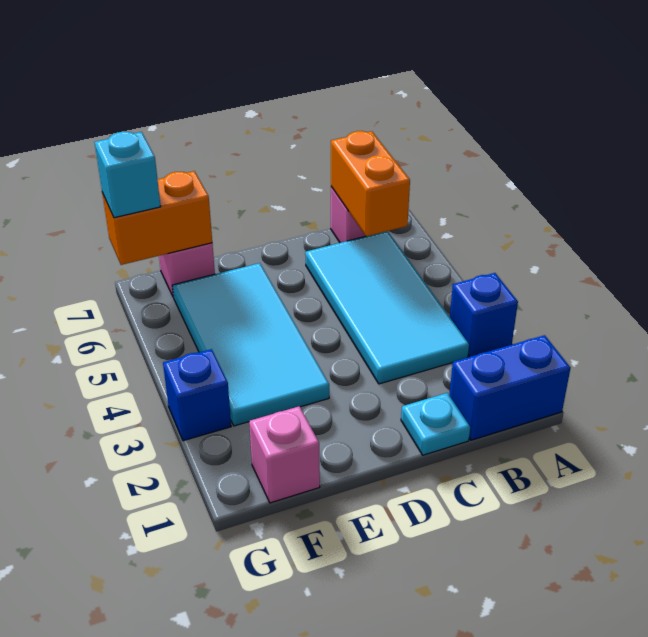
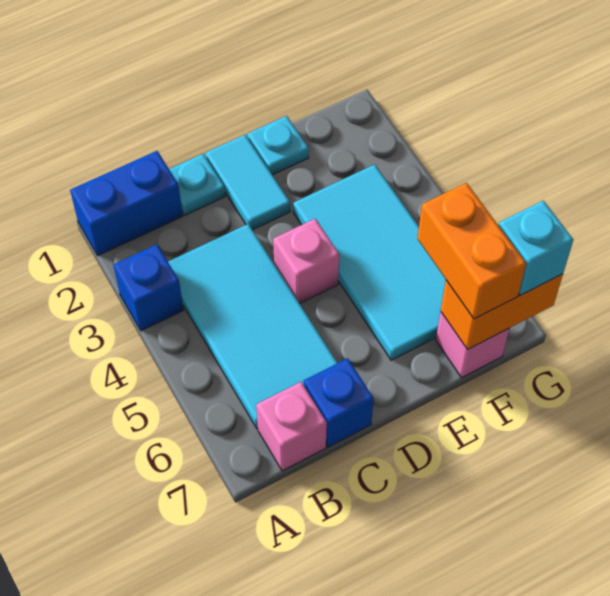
orange 1x2 brick [331,131,410,236] -> orange 1x2 brick moved to [418,183,526,319]
none -> cyan 1x2 tile [205,135,290,230]
none -> cyan 1x1 plate [247,116,309,175]
pink 1x1 brick [249,406,320,503] -> pink 1x1 brick moved to [273,219,339,303]
blue 1x1 brick [163,349,231,441] -> blue 1x1 brick moved to [304,358,374,447]

